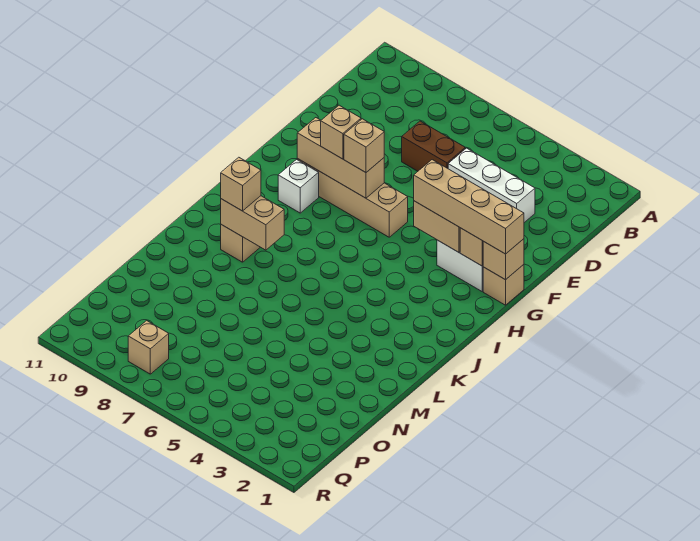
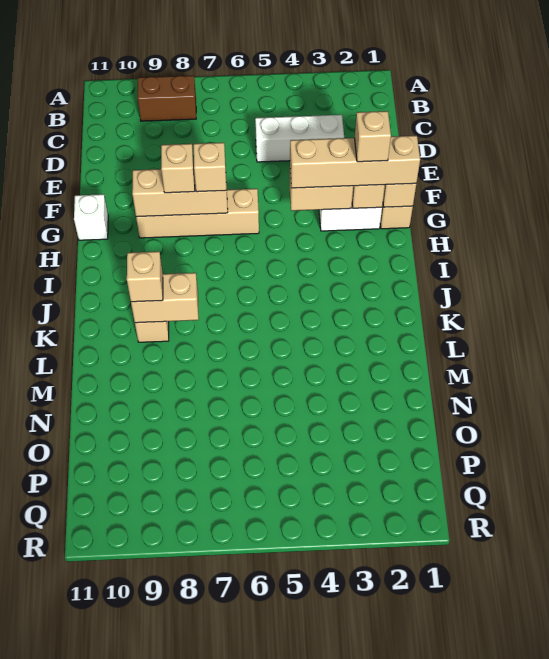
brown 1x2 brick [402,121,465,171] -> brown 1x2 brick moved to [138,76,196,121]
white 1x1 brick [278,160,319,213] -> white 1x1 brick moved to [74,194,108,240]
tan 1x1 brick [128,321,169,374] -> tan 1x1 brick moved to [355,111,391,162]

